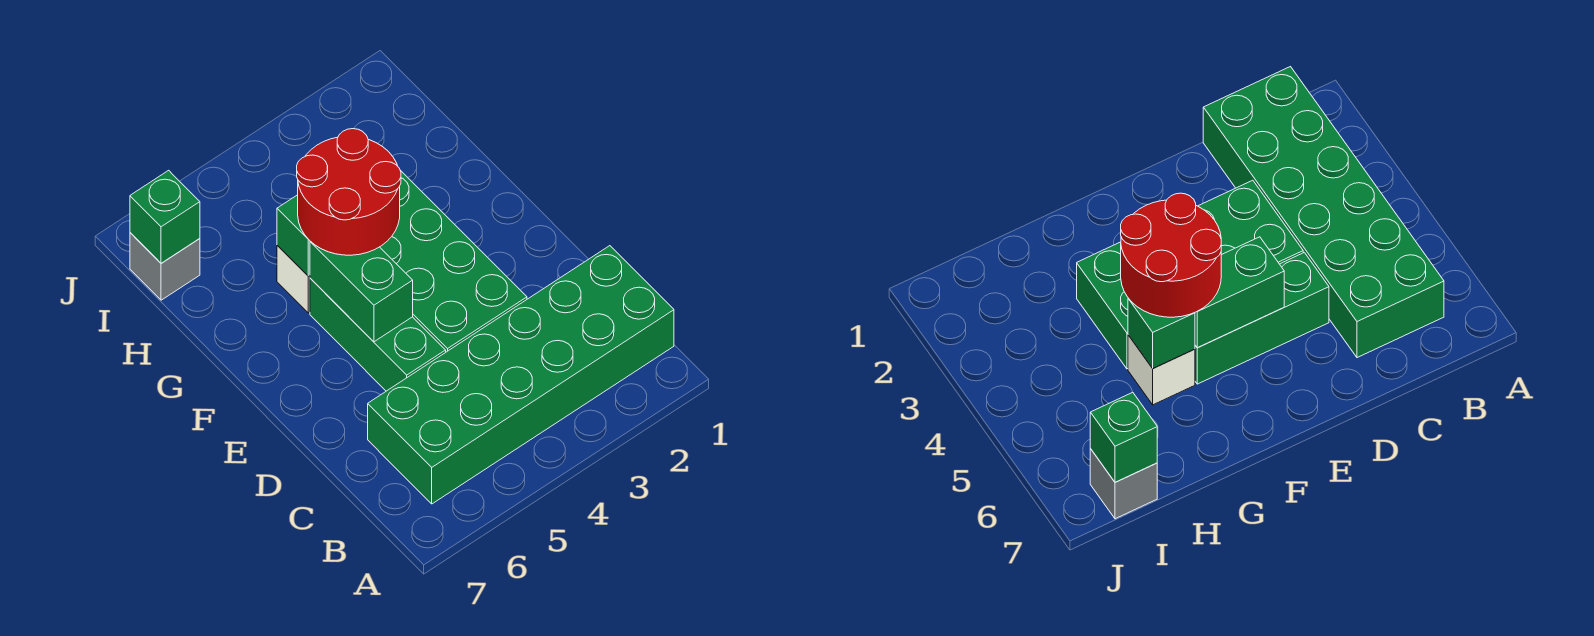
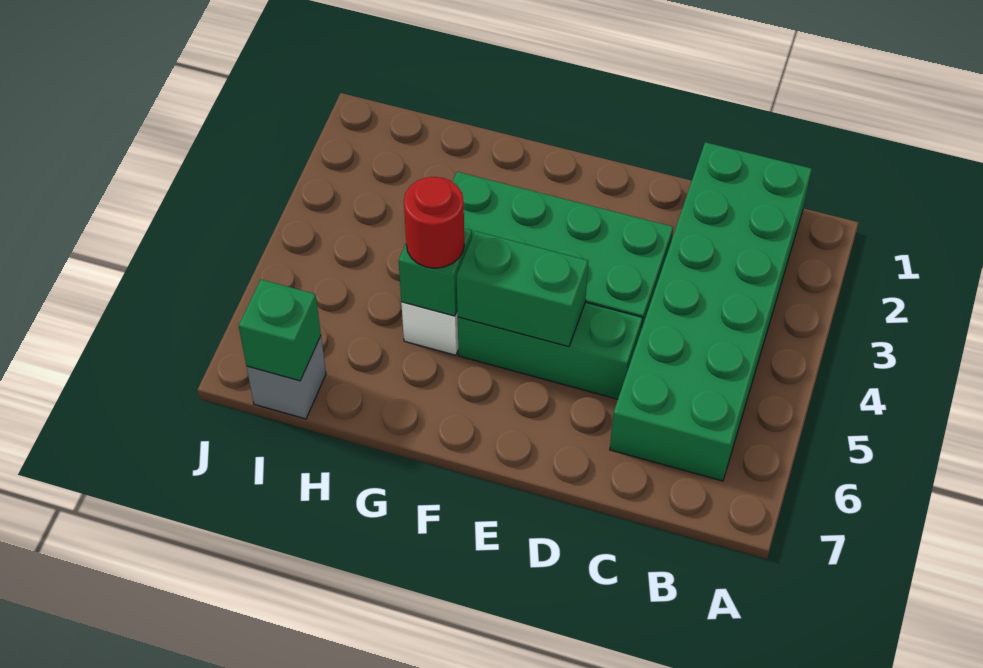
red 2x2 round brick [297,129,401,255] -> red 1x1 round brick [404,177,464,268]

